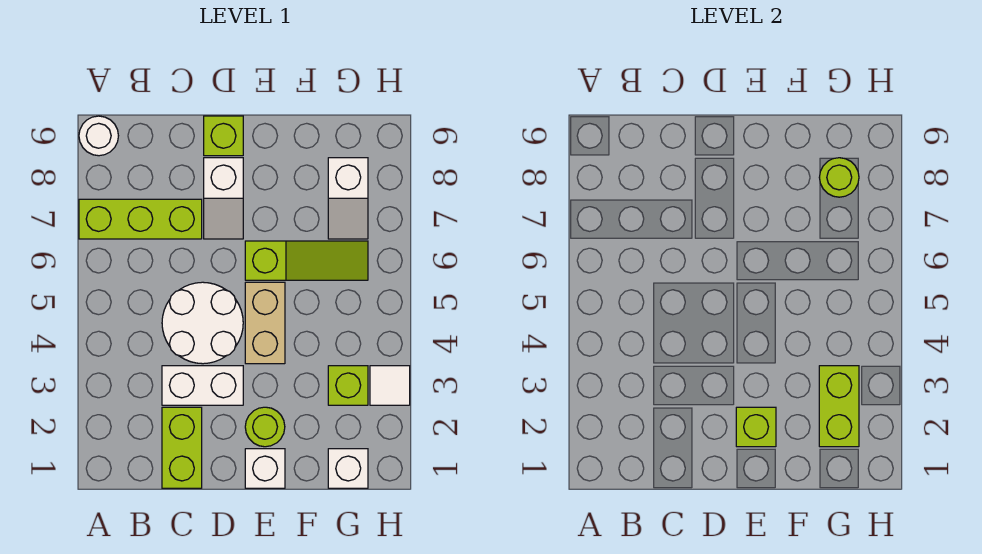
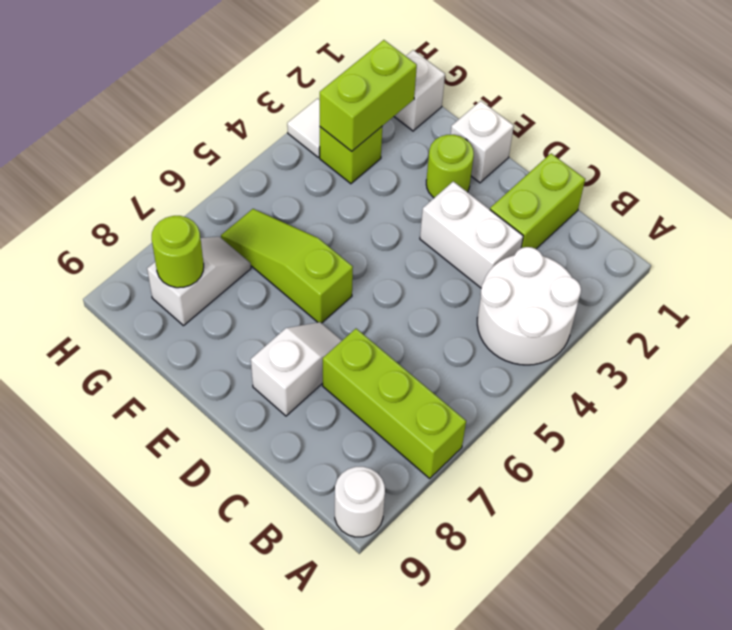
white 2x2 round brick [162,282,243,364] -> white 2x2 round brick moved to [477,247,581,365]
lime 1x1 brick [204,116,243,156] -> none
lime 1x1 brick [736,407,776,447] -> none
tan 1x2 brick [245,282,285,364] -> none

